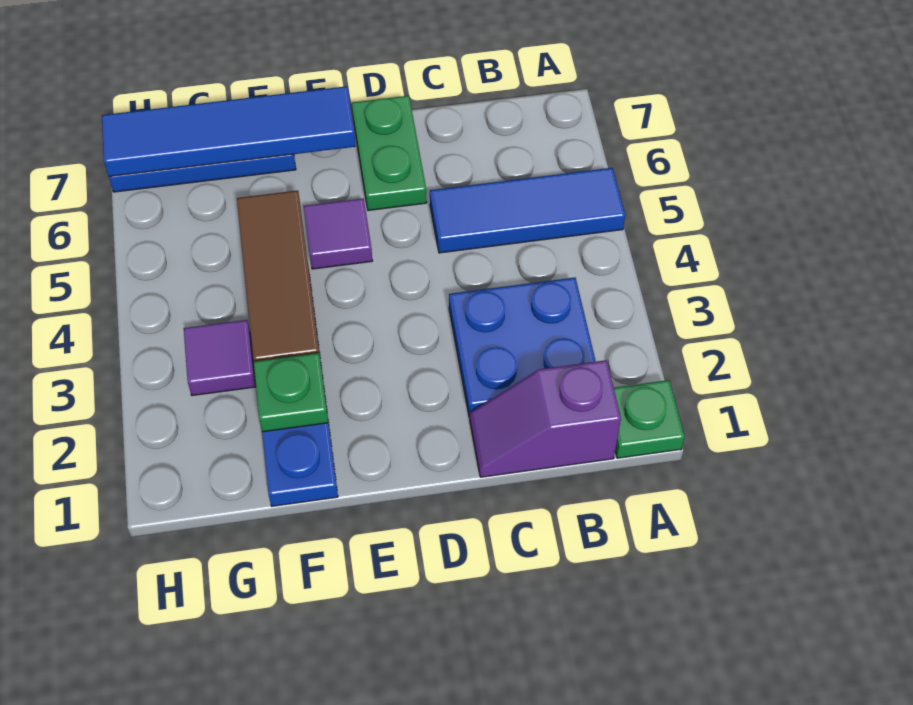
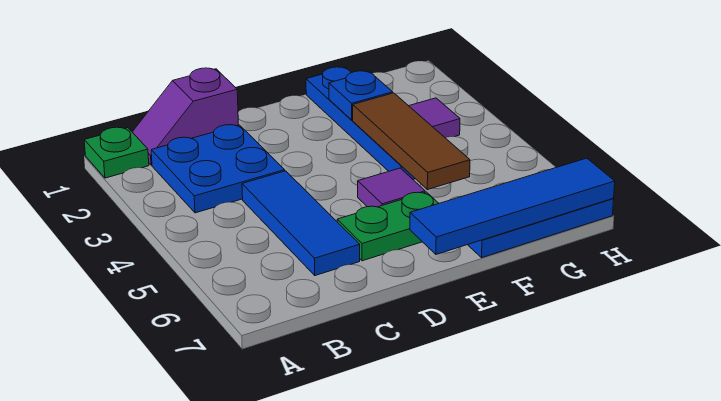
blue 1x3 tile [430,168,625,253] -> blue 1x3 tile turned to [242,171,360,276]
purple 1x2 slope [470,360,621,477] -> purple 1x2 slope turned to [133,68,238,165]
green 1x2 plate [352,96,427,210] -> green 1x2 plate turned to [337,192,439,261]
green 1x1 plate [253,353,328,432] -> blue 1x1 plate [329,71,393,120]

